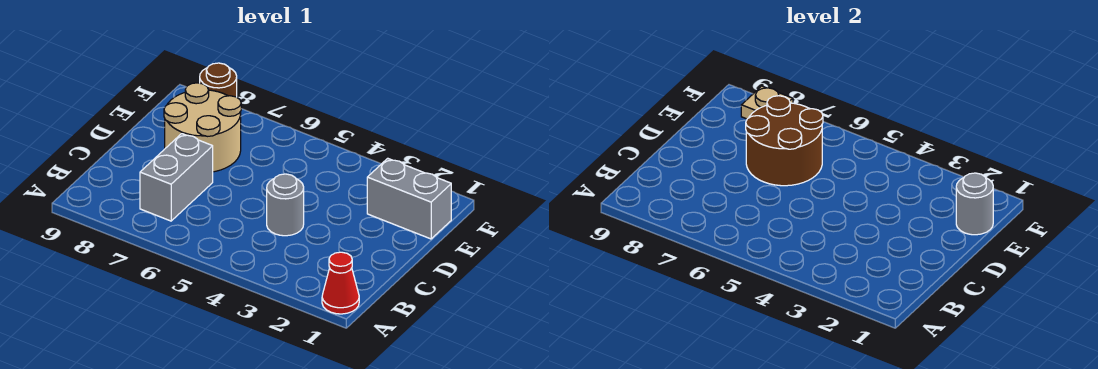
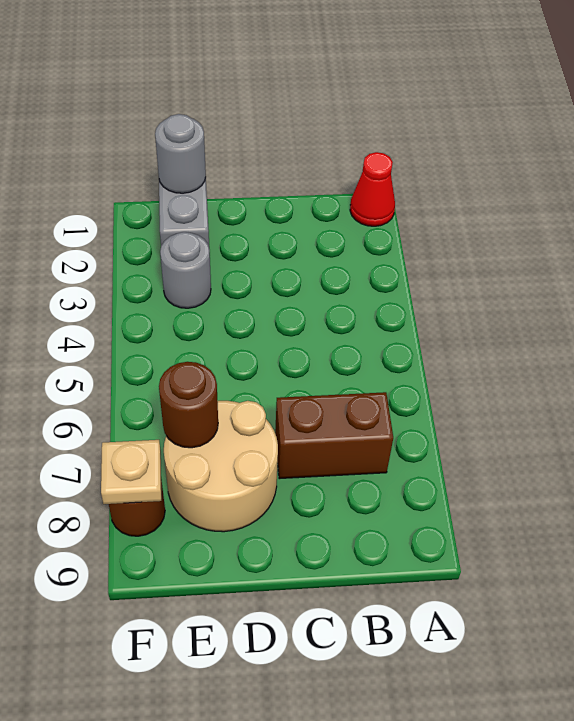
grey 1x2 brick [140,134,213,221] -> brown 1x2 brick [275,392,393,479]
grey 1x1 round brick [267,174,304,236] -> grey 1x1 round brick moved to [160,232,211,308]
brown 2x2 round brick [746,96,823,186] -> brown 1x1 round brick [159,362,218,448]

